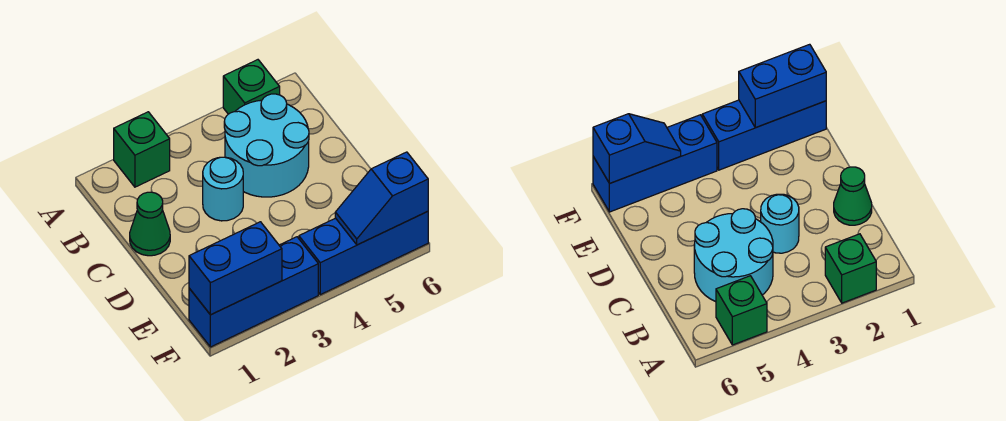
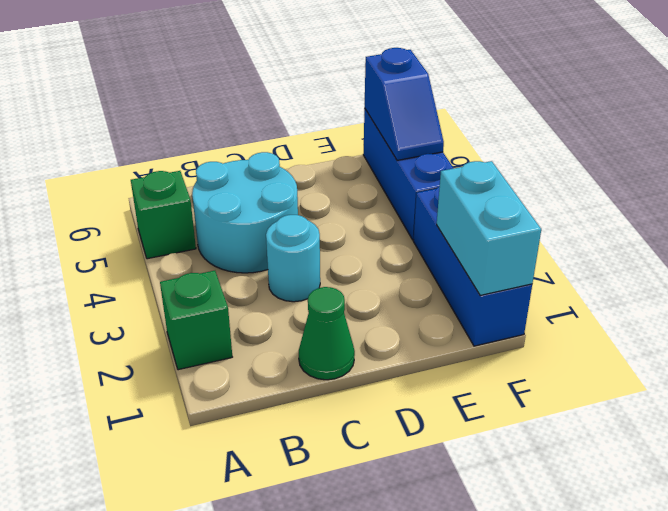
blue 1x2 brick [189,222,282,315] -> cyan 1x2 brick [437,161,541,295]

